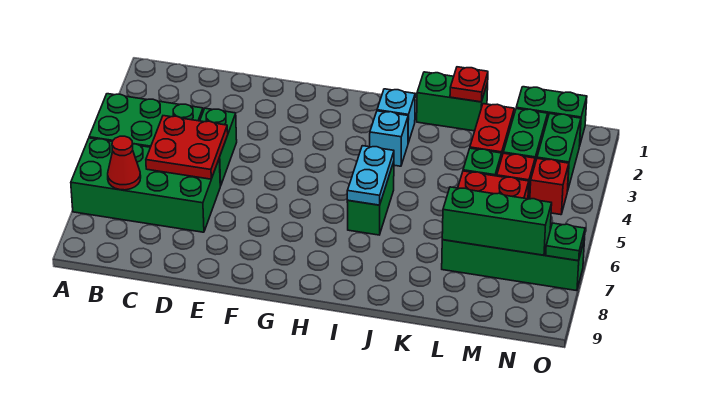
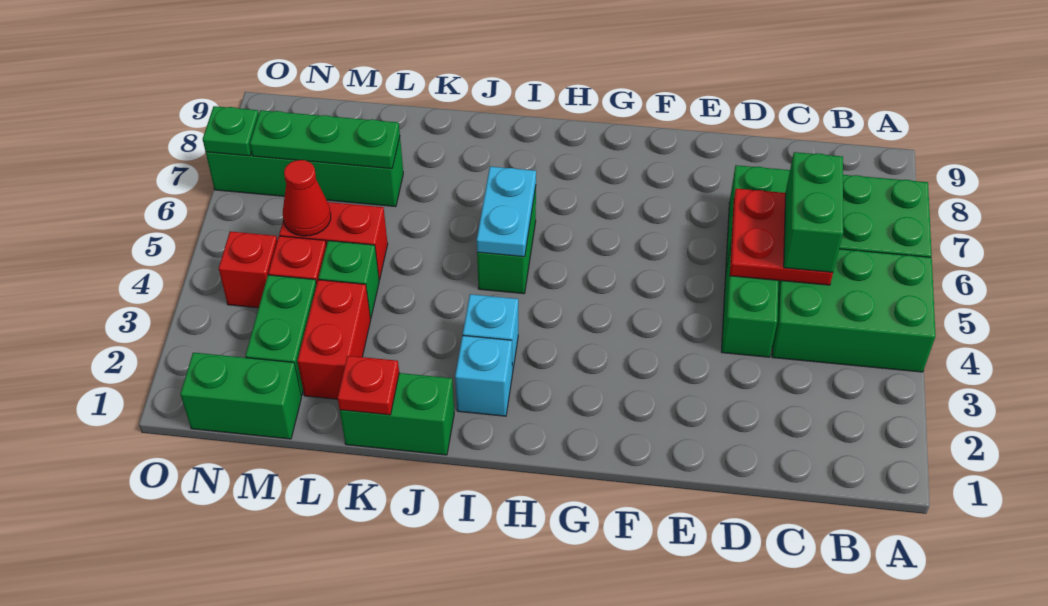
red 1x1 cone [108,136,141,190] -> red 1x1 cone moved to [283,160,331,236]
green 1x3 brick [442,187,552,255] -> green 1x3 plate [250,110,400,169]
green 1x2 brick [537,114,581,191] -> green 1x2 brick moved to [784,152,843,272]

